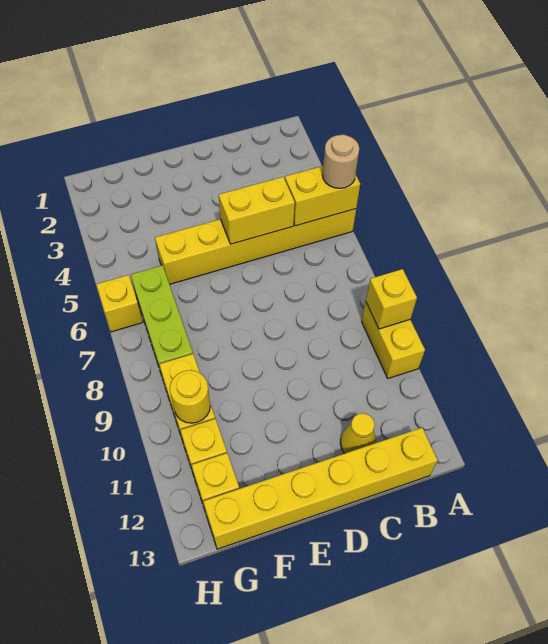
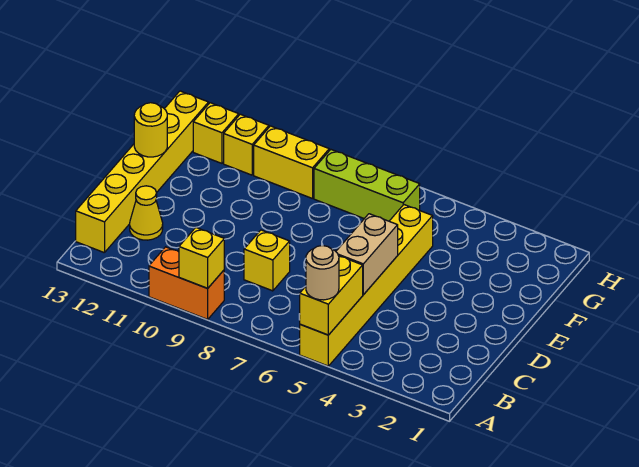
yellow 1x2 brick [362,302,425,378] -> orange 1x2 brick [149,247,224,319]
yellow 1x2 brick [219,177,295,244] -> tan 1x2 brick [336,214,398,295]
yellow 1x1 round brick [170,370,210,423] -> yellow 1x1 round brick moved to [134,103,167,157]
yellow 1x1 brick [96,275,143,332] -> yellow 1x1 brick moved to [244,230,290,291]

